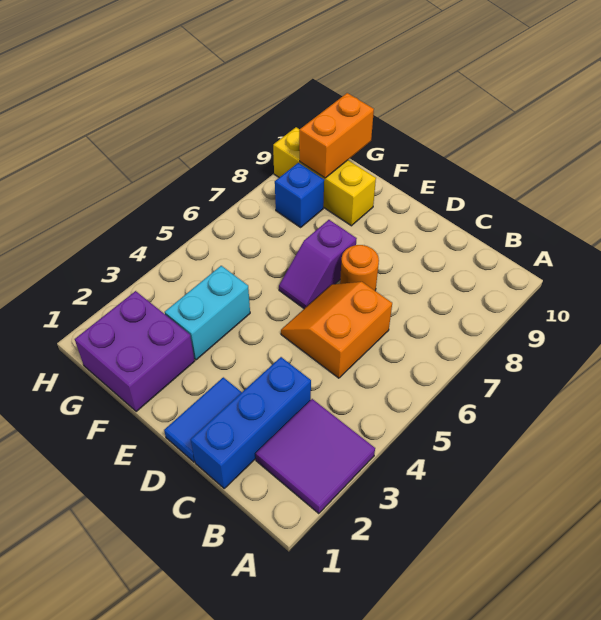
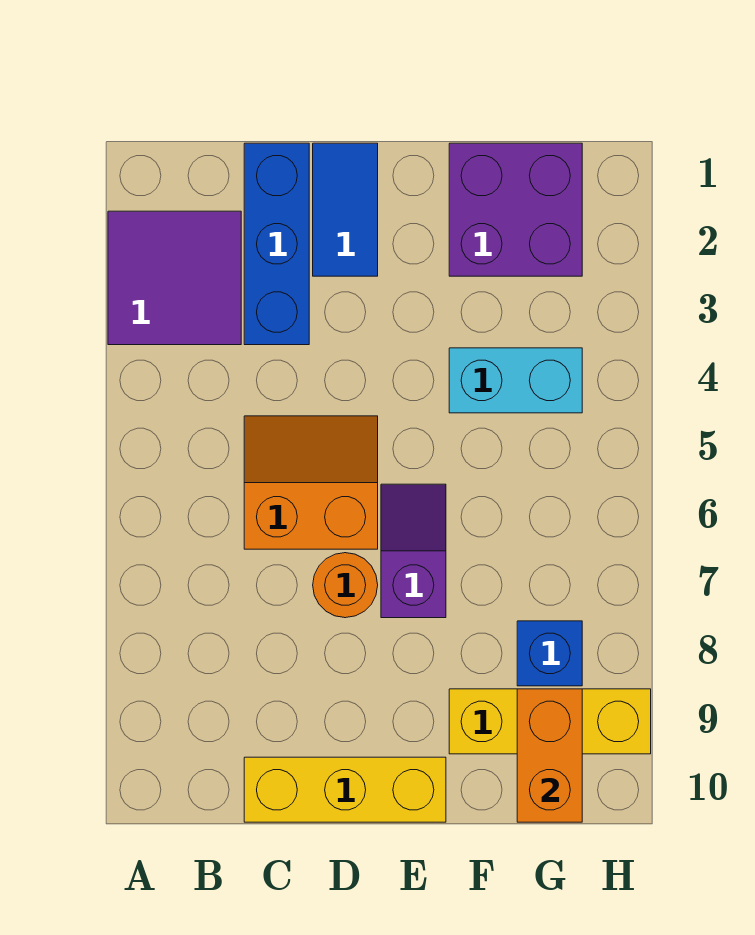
orange 2x2 slope [281,282,392,378] -> orange 2x2 slope turned to [244,416,378,549]
none -> yellow 1x3 brick [244,757,446,822]
cyan 1x2 brick [165,266,250,360] -> cyan 1x2 brick turned to [449,348,582,413]

